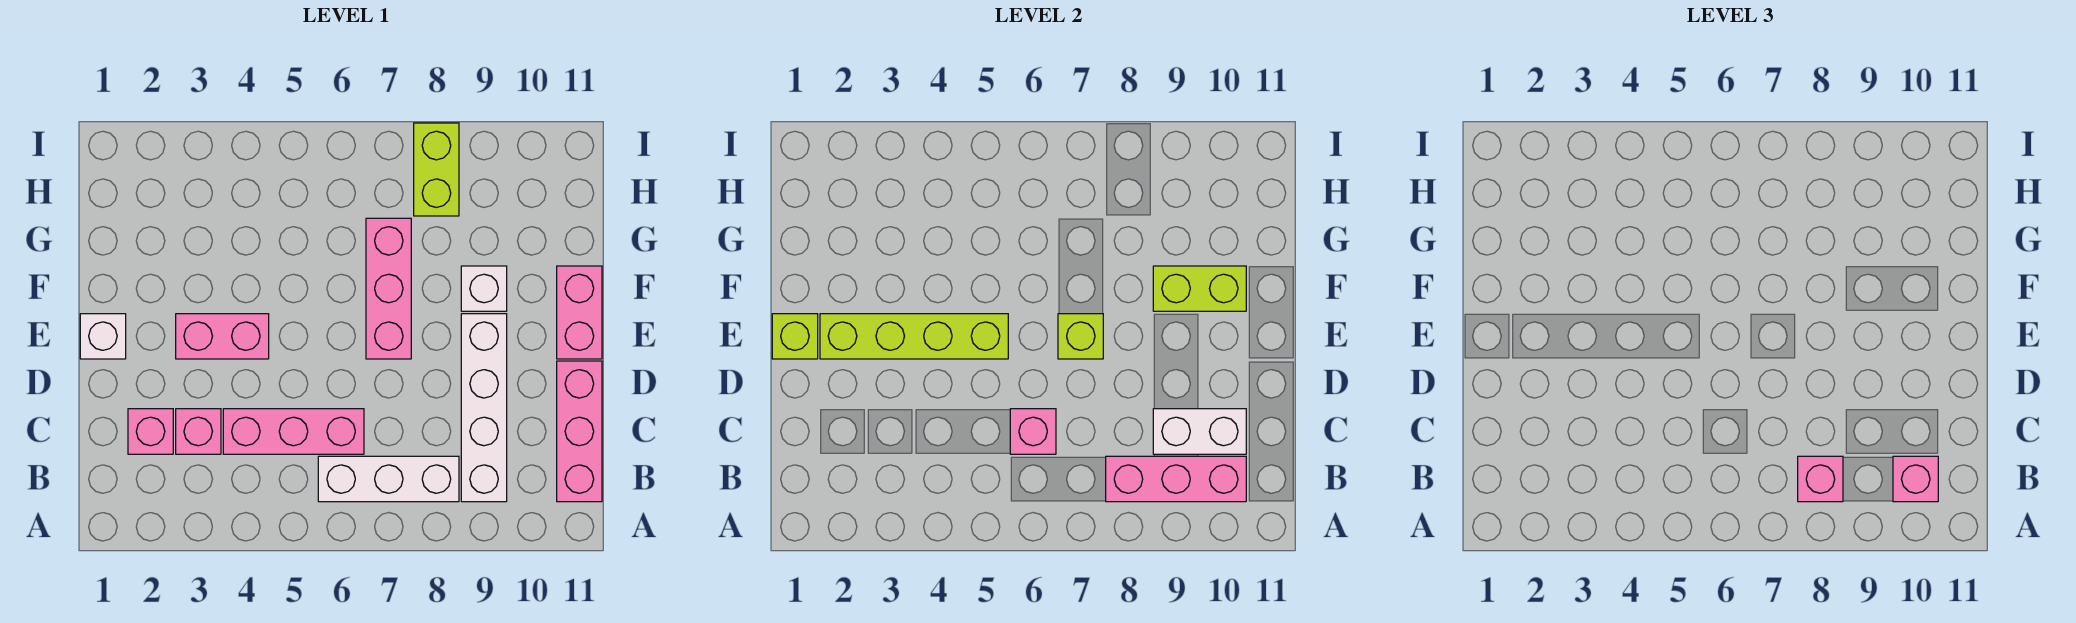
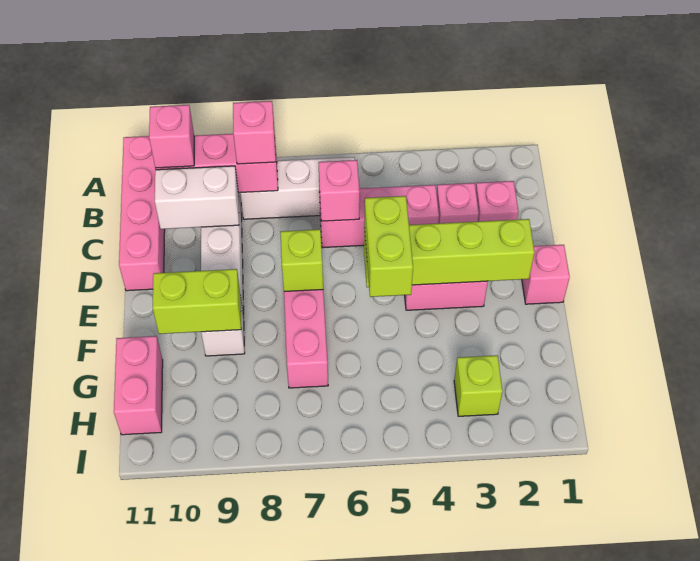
pink 1x3 brick [557,361,602,502] -> pink 1x4 brick [119,136,165,291]
white 1x1 brick [80,314,126,359] -> pink 1x1 brick [522,245,570,304]
lime 1x1 brick [772,314,818,359] -> lime 1x1 brick moved to [454,355,503,416]
pink 1x2 brick [557,266,602,359] -> pink 1x2 brick moved to [114,336,163,435]
lime 1x2 brick [414,123,459,216] -> lime 1x2 brick moved to [364,196,413,297]

